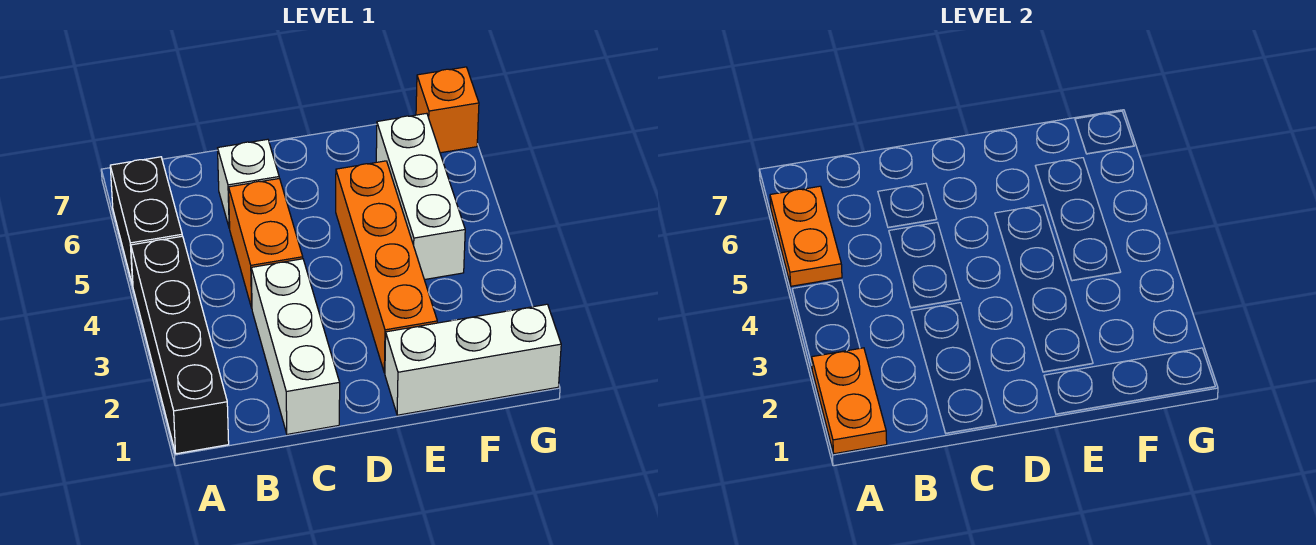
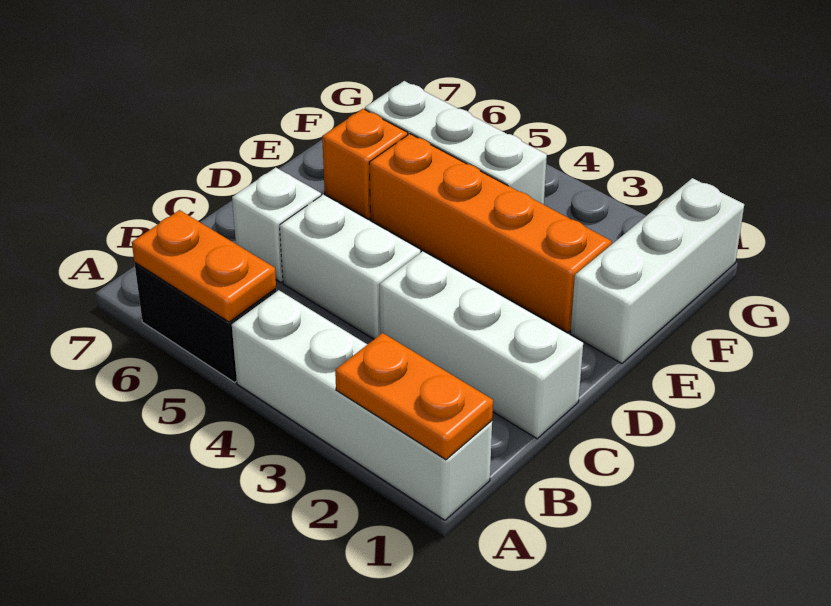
black 1x4 brick [131,236,229,454] -> white 1x4 brick [232,290,492,520]
orange 1x2 brick [229,178,303,308] -> white 1x2 brick [280,194,420,339]
orange 1x1 brick [416,67,479,153] -> orange 1x1 brick moved to [322,109,408,219]

